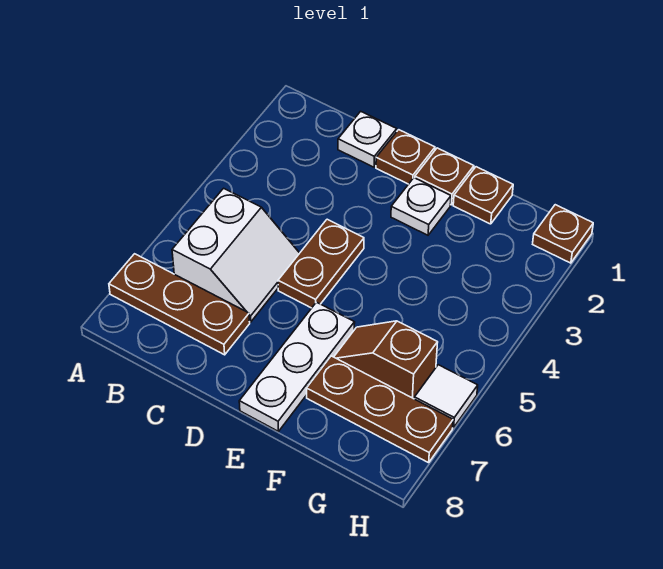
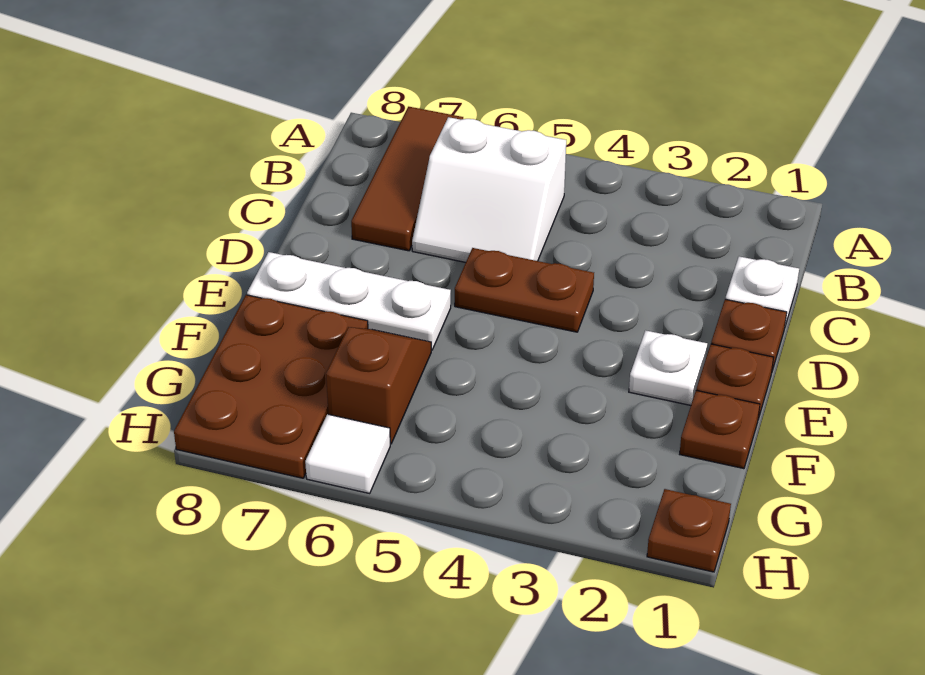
brown 1x3 plate [109,254,250,355] -> brown 1x3 tile [351,107,463,251]
brown 1x3 plate [307,356,453,463] -> brown 2x3 plate [174,295,368,478]

